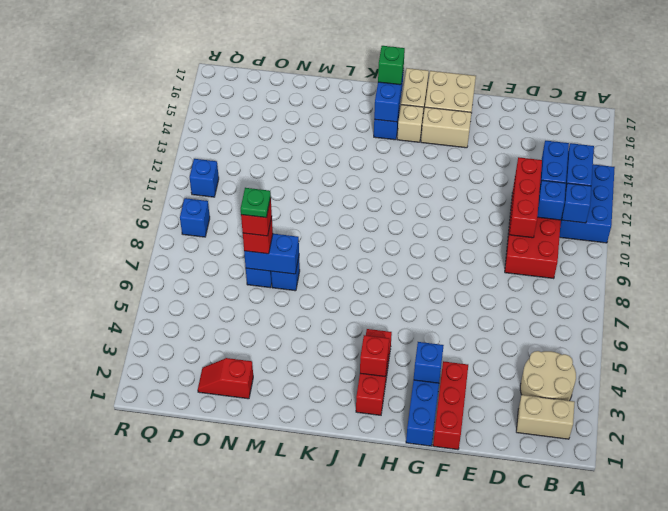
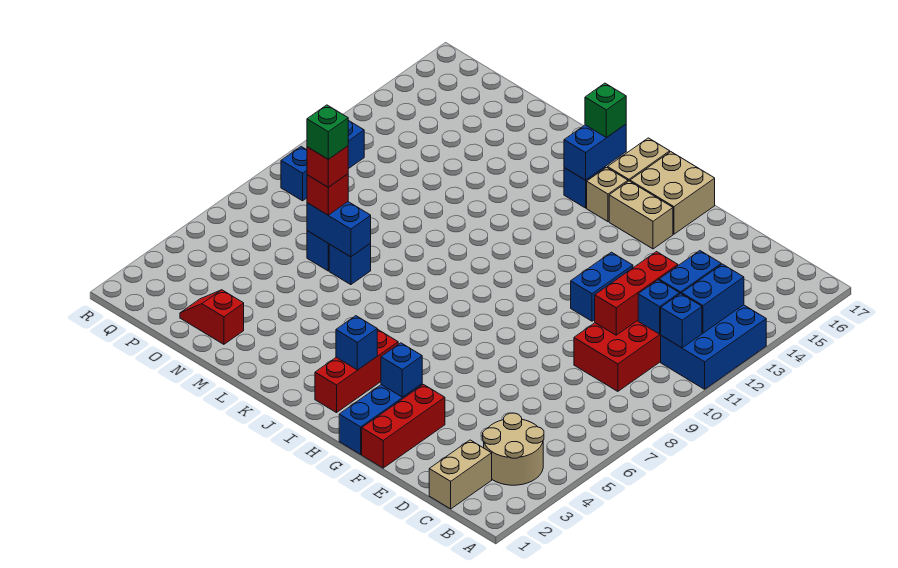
tan 1x2 brick [516,395,575,439] -> tan 1x2 brick turned to [429,440,492,509]
none -> blue 1x2 brick [571,252,633,321]
red 1x1 brick [360,335,389,376] -> blue 1x1 brick [336,316,377,370]
green 1x1 plate [241,188,271,218] -> green 1x1 brick [307,105,348,159]

